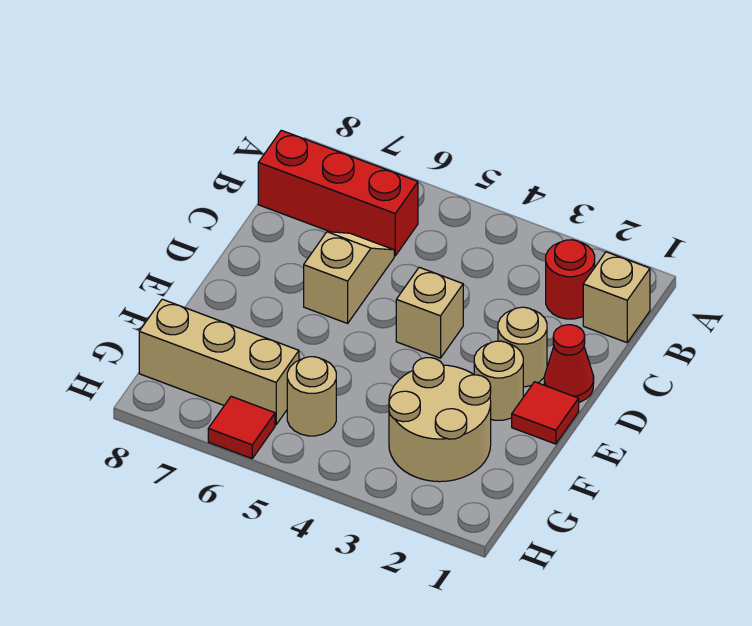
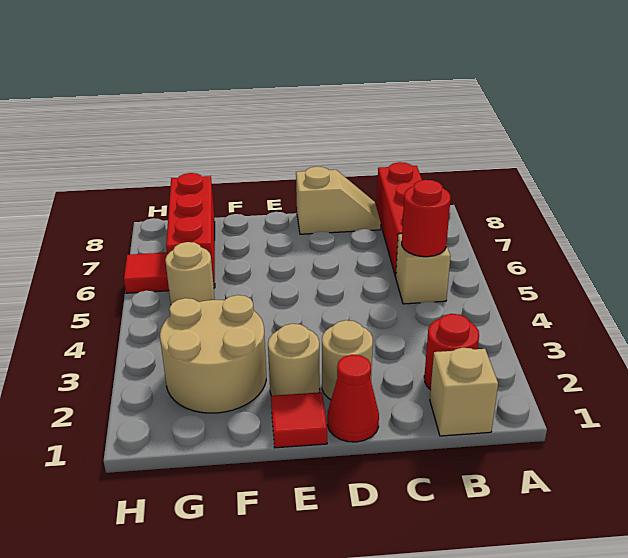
none -> red 1x1 round brick [402,180,451,257]
tan 1x2 slope [304,232,394,323] -> tan 1x2 slope moved to [296,167,381,234]
tan 1x1 brick [396,267,463,358] -> tan 1x1 brick moved to [396,234,451,304]
tan 1x3 brick [139,299,299,425] -> red 1x3 brick [166,173,215,288]

